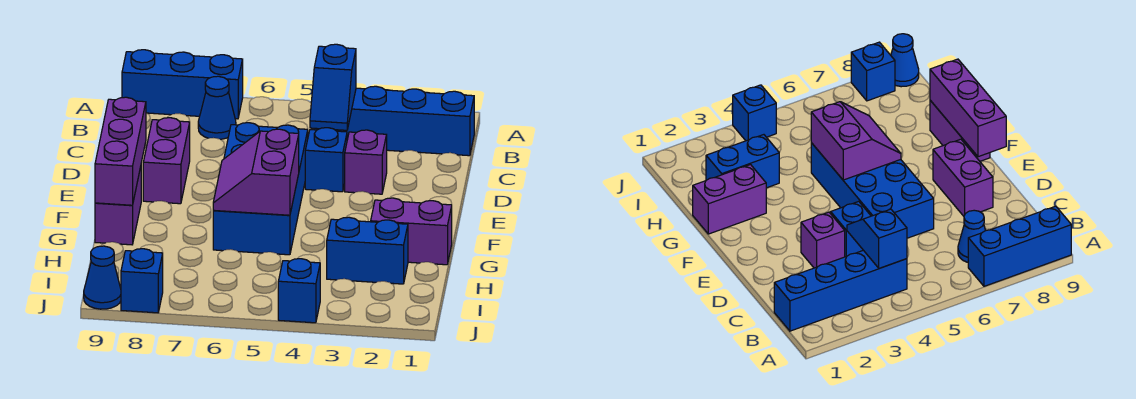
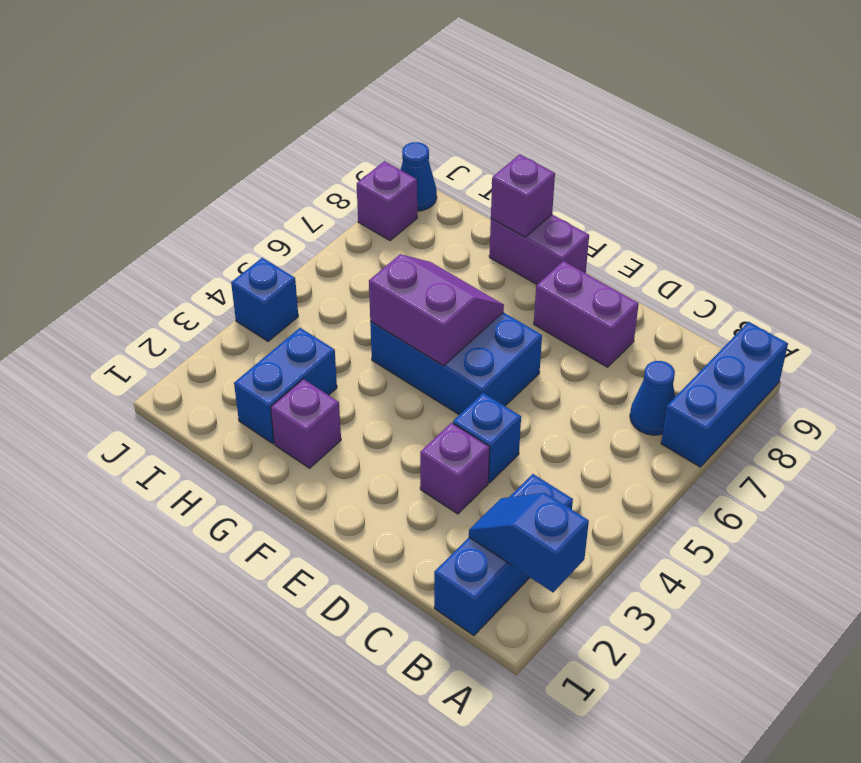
blue 1x4 brick [314,86,474,156] -> blue 1x3 brick [434,474,573,636]
blue 1x2 slope [310,44,356,130] -> blue 1x2 slope moved to [469,493,589,592]
blue 2x4 brick [213,123,308,255] -> blue 2x3 brick [370,312,542,415]
purple 1x3 brick [95,97,146,205] -> purple 1x1 brick [491,154,555,237]
purple 1x2 brick [371,198,452,265] -> purple 1x1 brick [271,379,341,468]
blue 1x1 brick [121,249,163,313] -> purple 1x1 brick [357,161,417,241]

